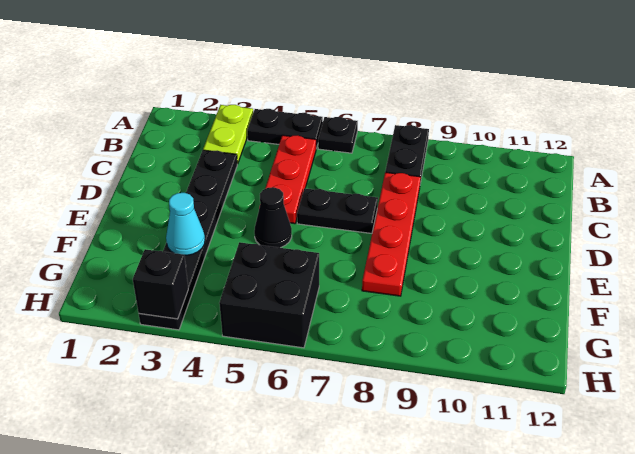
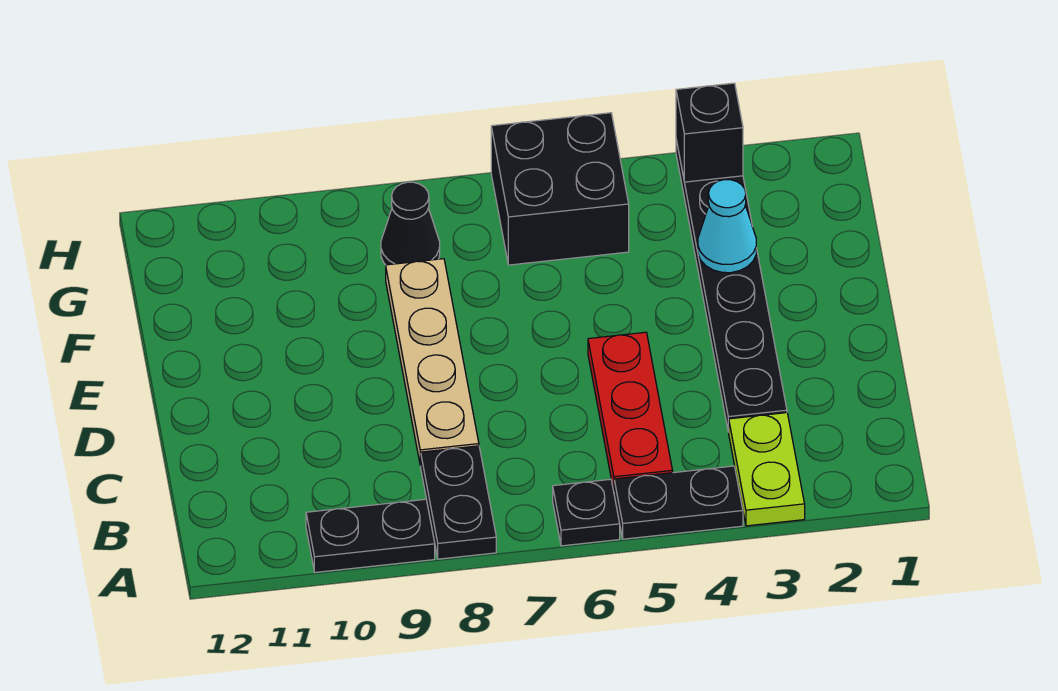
red 1x4 plate [362,172,421,296] -> tan 1x4 plate [386,259,479,465]
black 1x2 plate [297,188,378,233] -> black 1x2 plate moved to [306,499,435,572]
black 1x1 cone [254,187,292,248] -> black 1x1 cone moved to [381,182,440,265]

